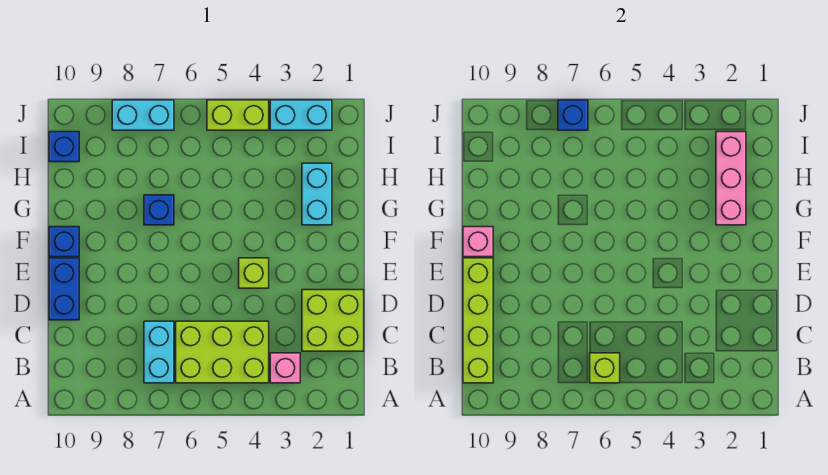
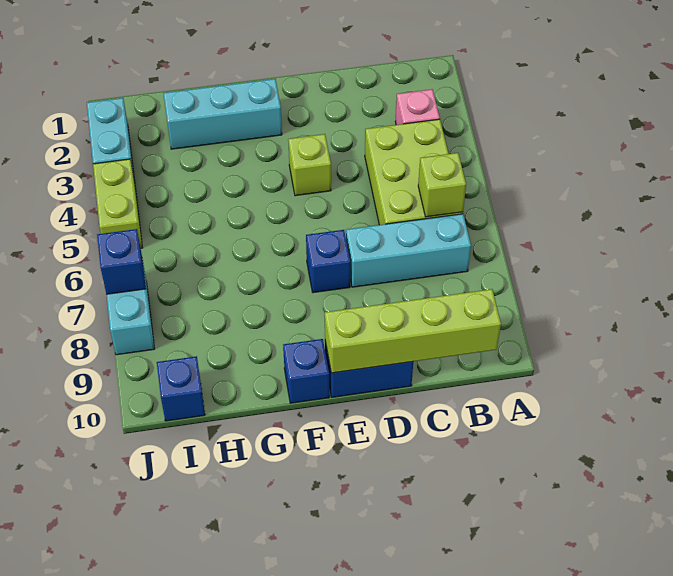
cyan 1x2 brick [144,321,174,383] -> cyan 1x3 brick [346,214,471,287]
lime 2x2 brick [302,290,364,351] -> none
pink 1x1 brick [463,227,493,257] -> none
cyan 1x2 brick [302,163,332,225] -> cyan 1x3 brick [163,79,282,149]
pink 1x3 brick [716,132,746,225] -> none
blue 1x1 brick [144,195,174,225] -> blue 1x1 brick moved to [306,230,350,293]

